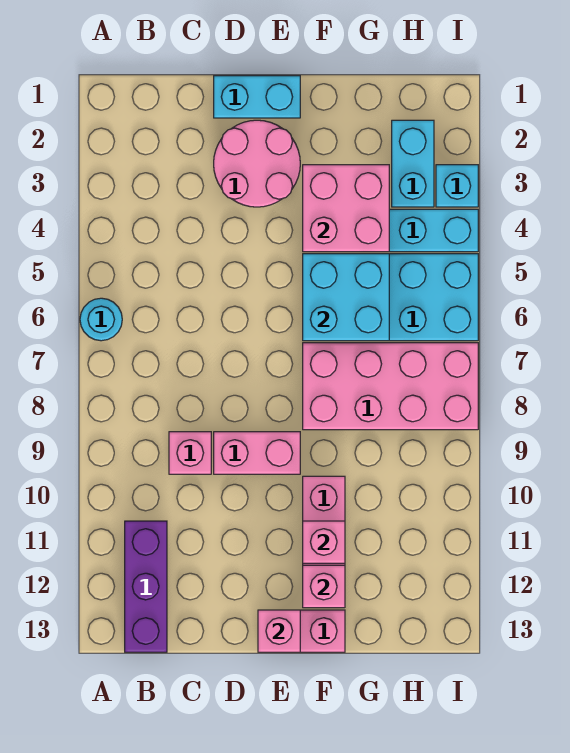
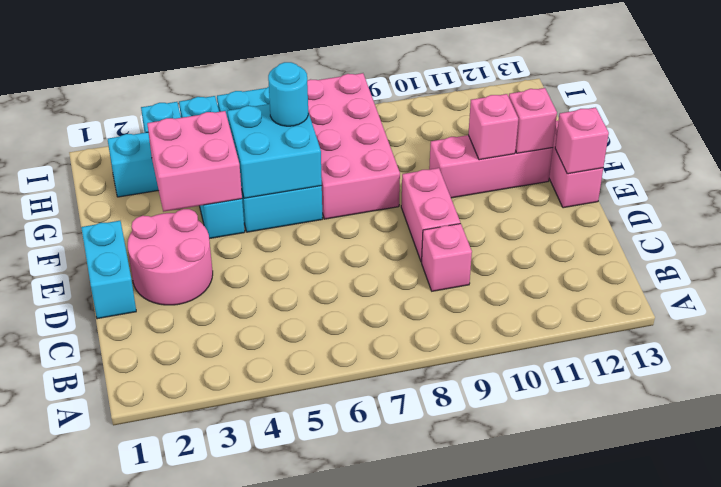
cyan 1x1 round brick [80,298,122,341] -> cyan 1x1 round brick moved to [268,62,308,126]
purple 1x3 brick [125,521,167,652] -> none

